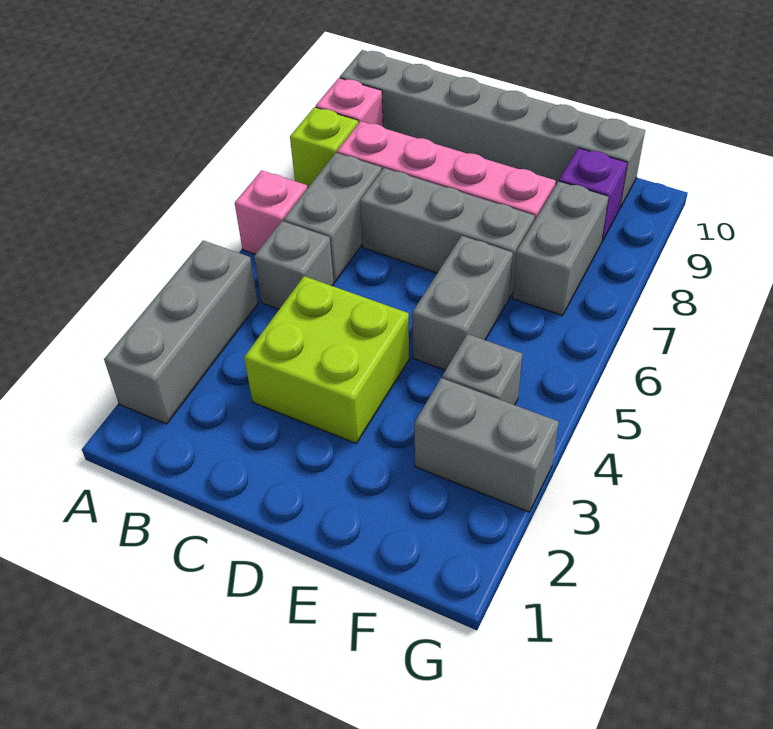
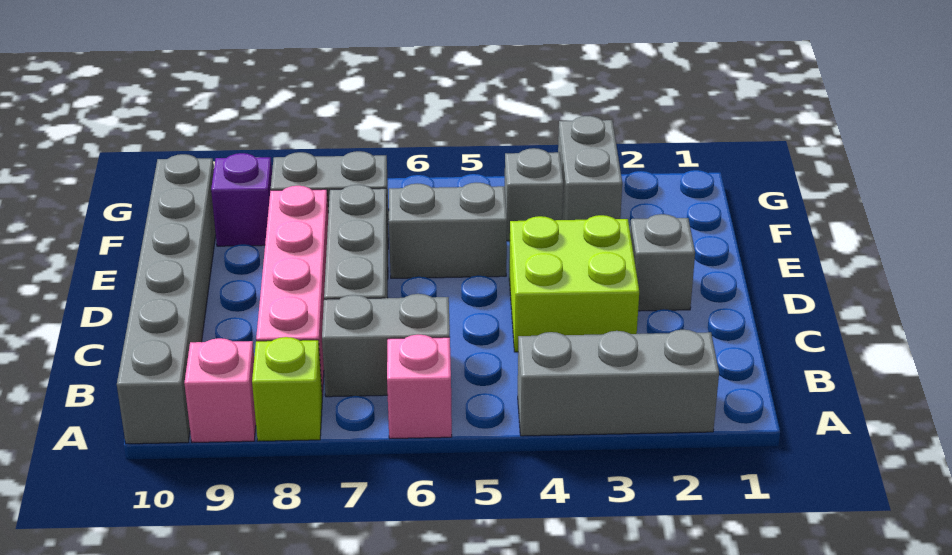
grey 1x1 brick [254,221,334,309] -> grey 1x1 brick moved to [630,214,695,311]

